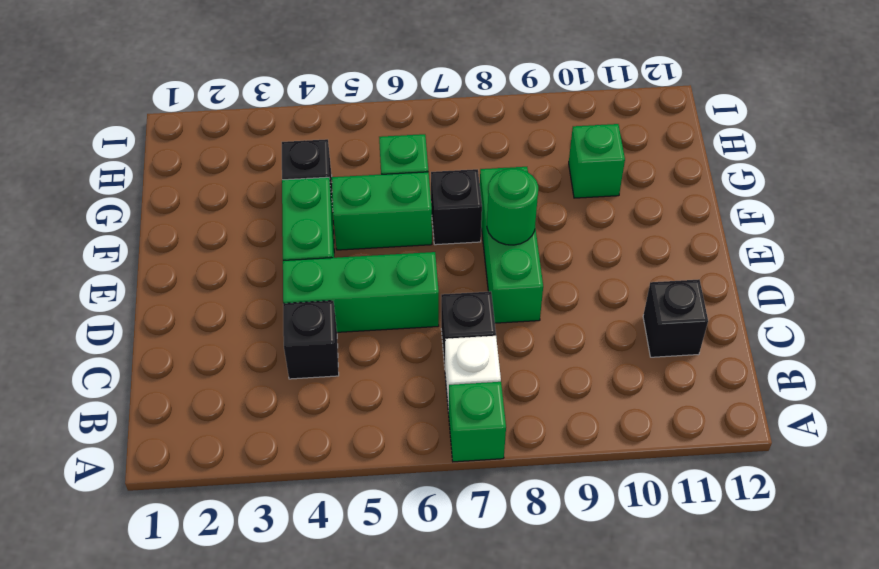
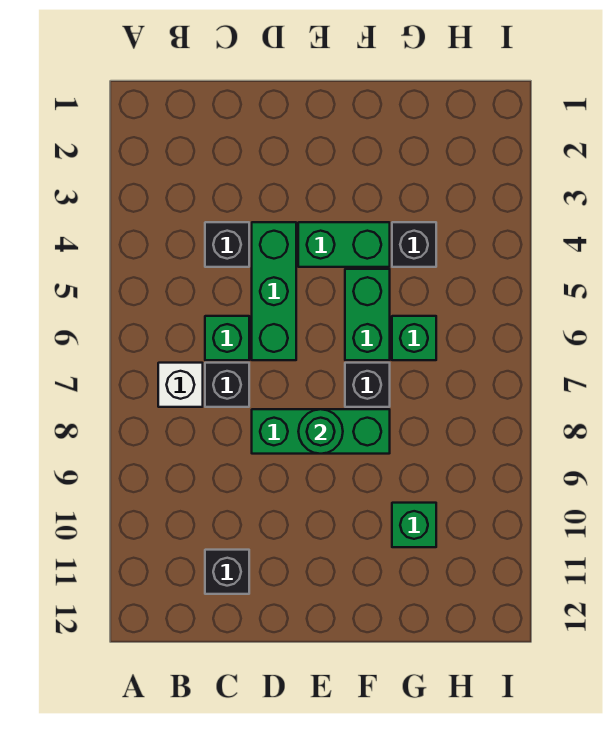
green 1x1 brick [449,382,506,462] -> green 1x1 brick moved to [205,316,249,360]

